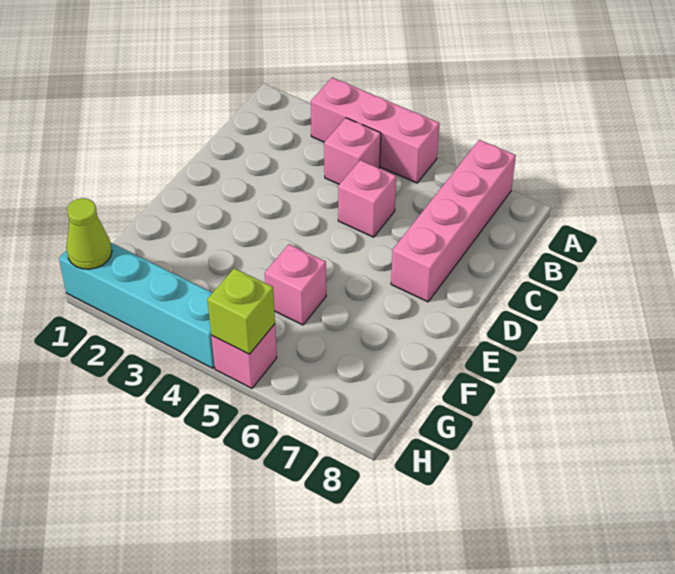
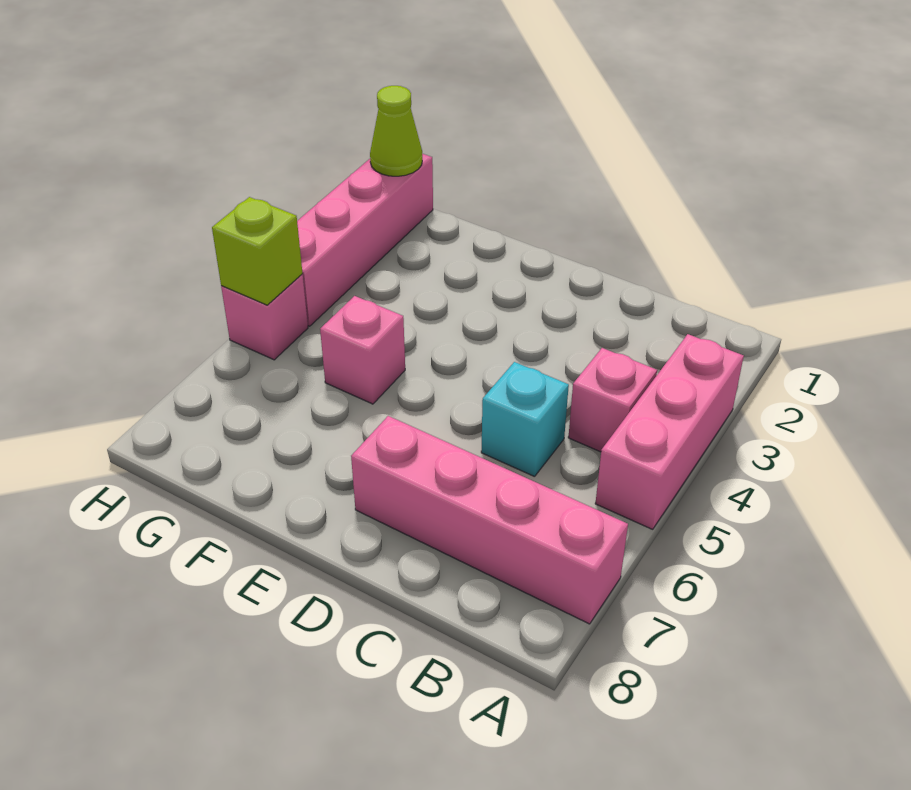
pink 1x1 brick [338,160,396,237] -> cyan 1x1 brick [481,362,569,477]
cyan 1x4 brick [59,242,215,368] -> pink 1x4 brick [297,154,433,326]

